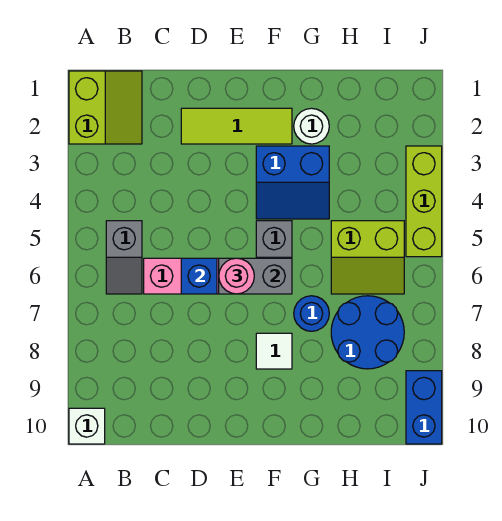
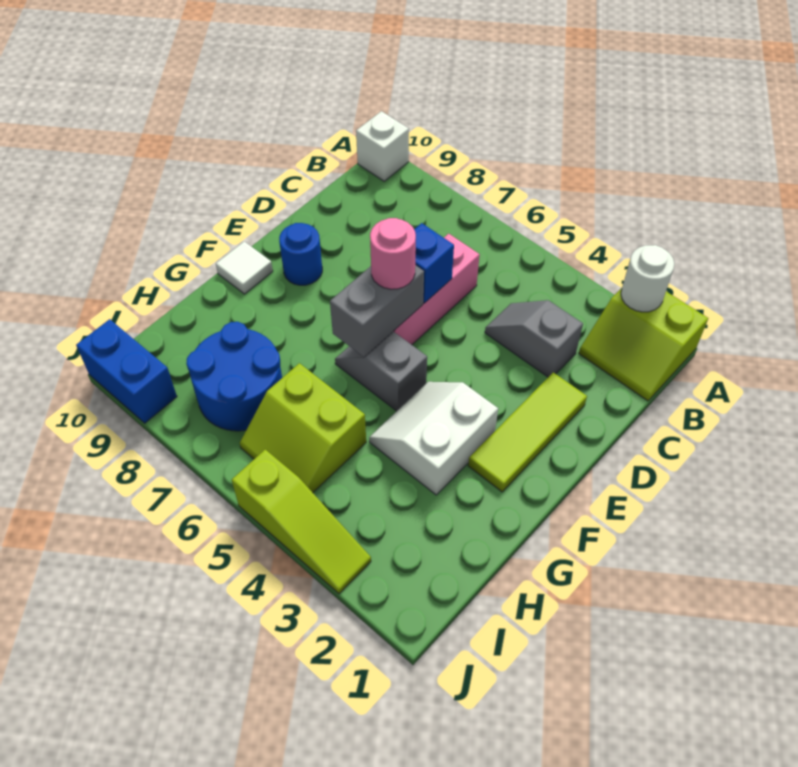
grey 1x2 slope [106,221,142,294] -> grey 1x2 slope moved to [485,300,583,377]
blue 2x2 slope [256,146,329,219] -> white 2x2 slope [369,382,498,495]
white 1x1 tile [256,333,292,369] -> white 1x1 tile moved to [216,241,273,294]
white 1x1 round brick [294,108,329,144] -> white 1x1 round brick moved to [621,245,674,312]
blue 1x1 round brick [294,296,329,331] -> blue 1x1 round brick moved to [279,223,322,285]
lime 2x2 slope [331,221,404,294] -> lime 2x2 slope turned to [240,363,366,493]
lime 1x3 brick [406,146,442,257] -> lime 1x3 slope [232,450,371,594]

